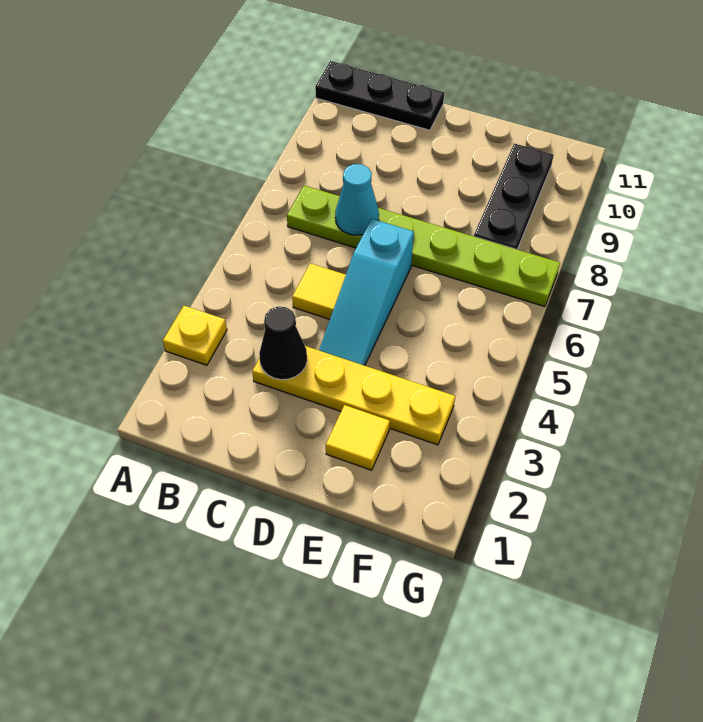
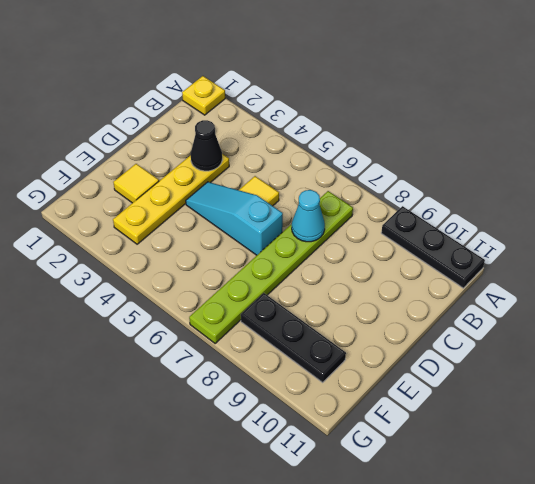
yellow 1x1 plate [163,306,227,365] -> yellow 1x1 plate moved to [182,76,225,115]
black 1x3 plate [315,61,444,130] -> black 1x3 plate turned to [381,206,485,288]

